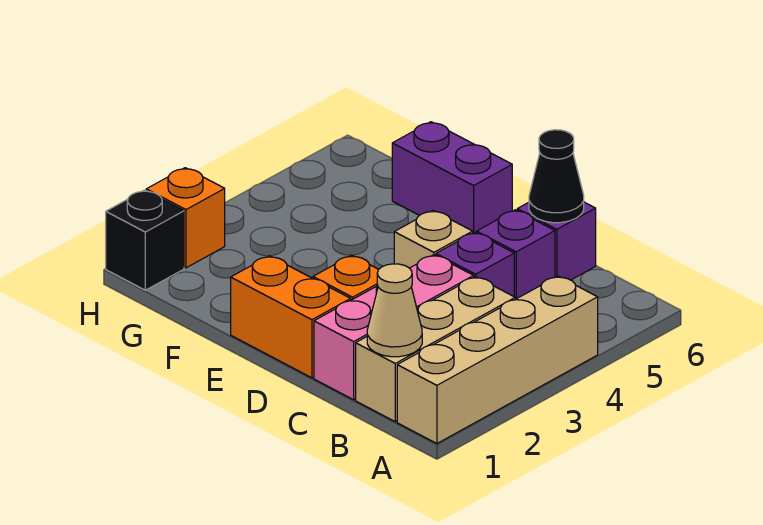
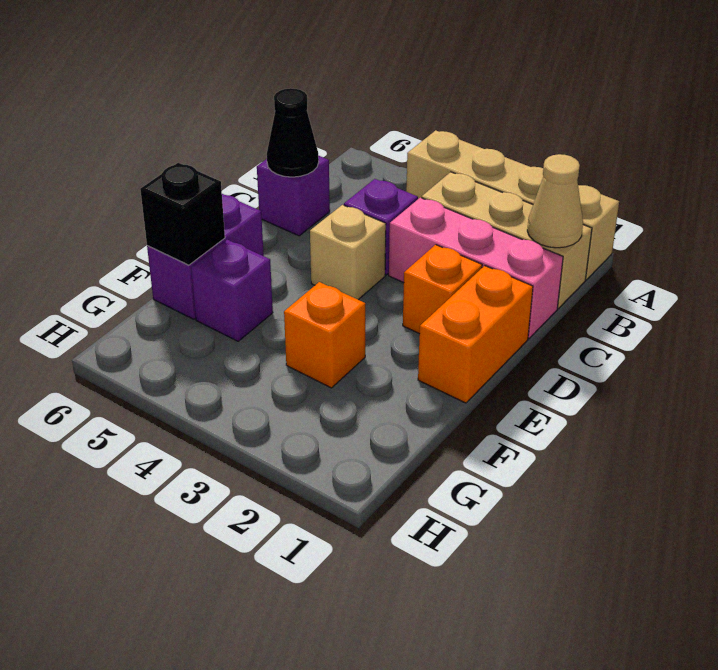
purple 1x1 brick [477,210,555,299] -> purple 1x1 brick moved to [191,240,273,341]
black 1x1 brick [106,190,184,290] -> black 1x1 brick moved to [140,163,225,265]
orange 1x1 brick [146,168,225,268] -> orange 1x1 brick moved to [284,282,365,388]

